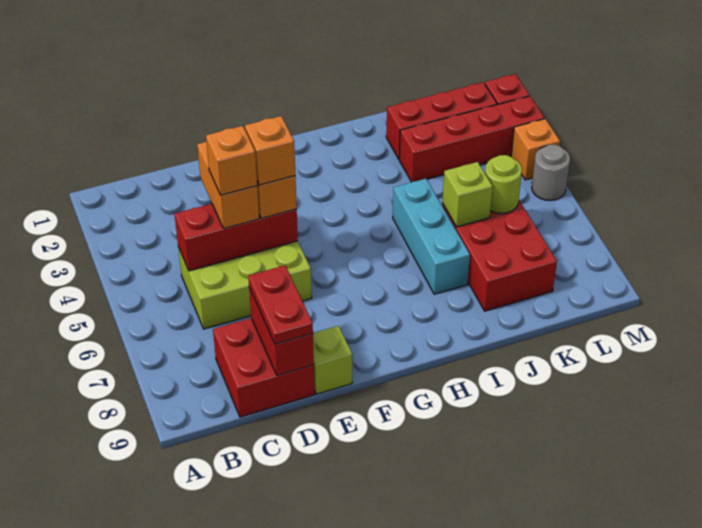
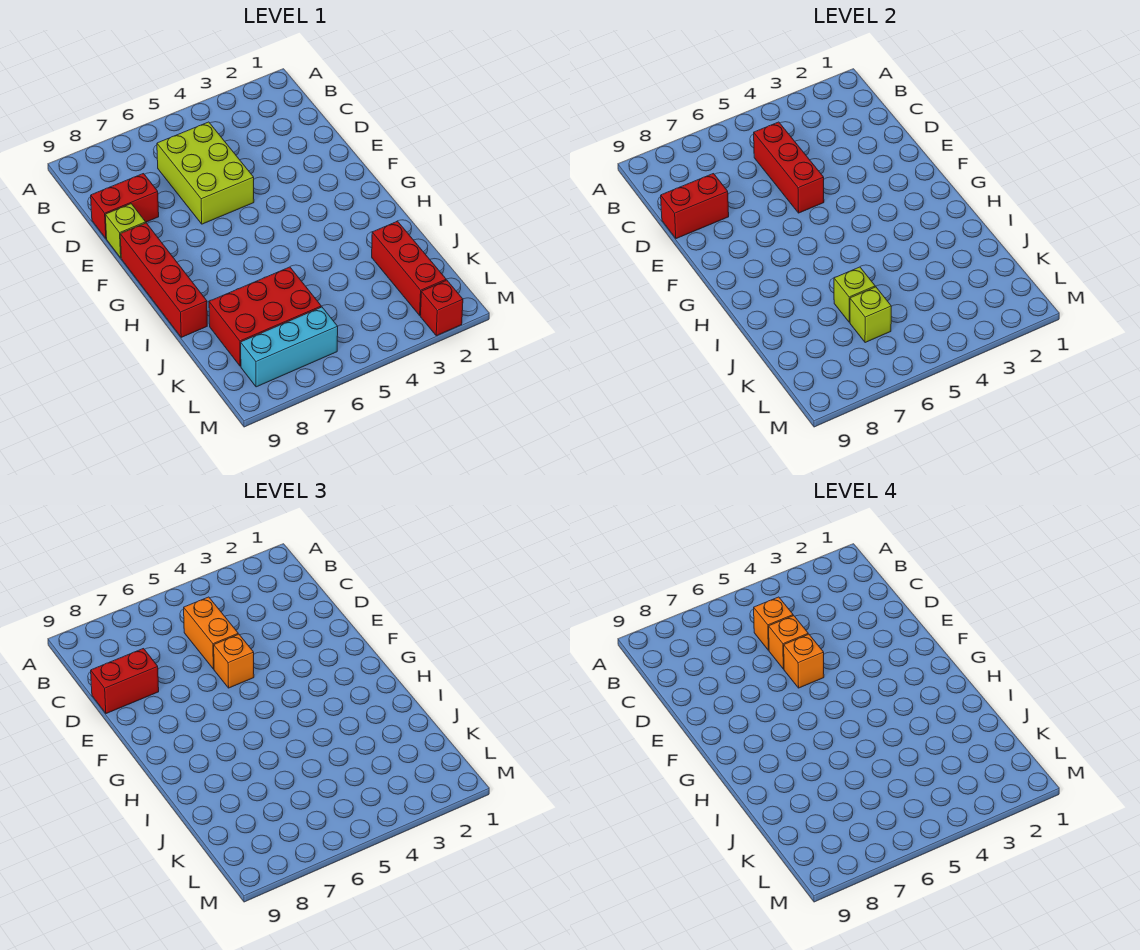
red 2x2 brick [213,318,315,417] -> red 1x2 brick [91,174,159,239]
orange 1x2 brick [197,142,259,229] -> orange 1x2 brick turned to [184,597,238,669]
red 1x2 plate [248,265,313,344] -> red 1x2 brick [91,649,159,714]
cyan 1x3 brick [393,179,470,294] -> cyan 1x3 brick moved to [241,307,338,387]
red 1x4 brick [399,96,545,182] -> red 1x4 brick moved to [120,223,207,337]
lime 1x1 round brick [485,155,522,214] -> lime 1x1 brick [850,287,891,343]
orange 1x1 brick [511,119,560,180] -> orange 1x1 brick moved to [754,597,793,650]
grey 1x1 round brick [532,144,570,201] -> none

